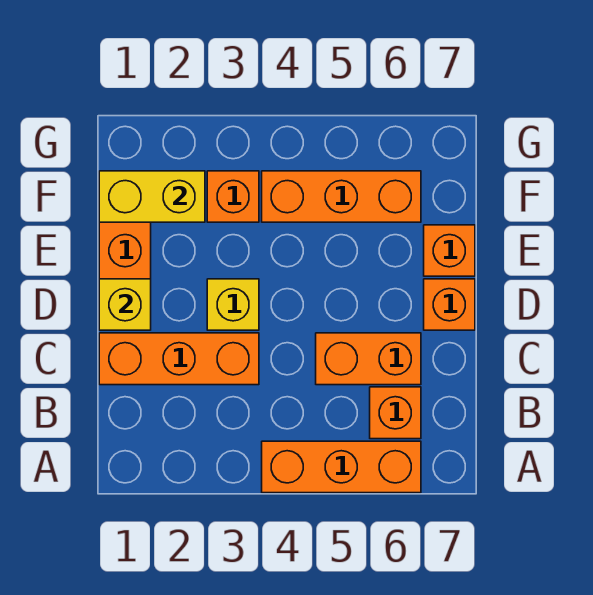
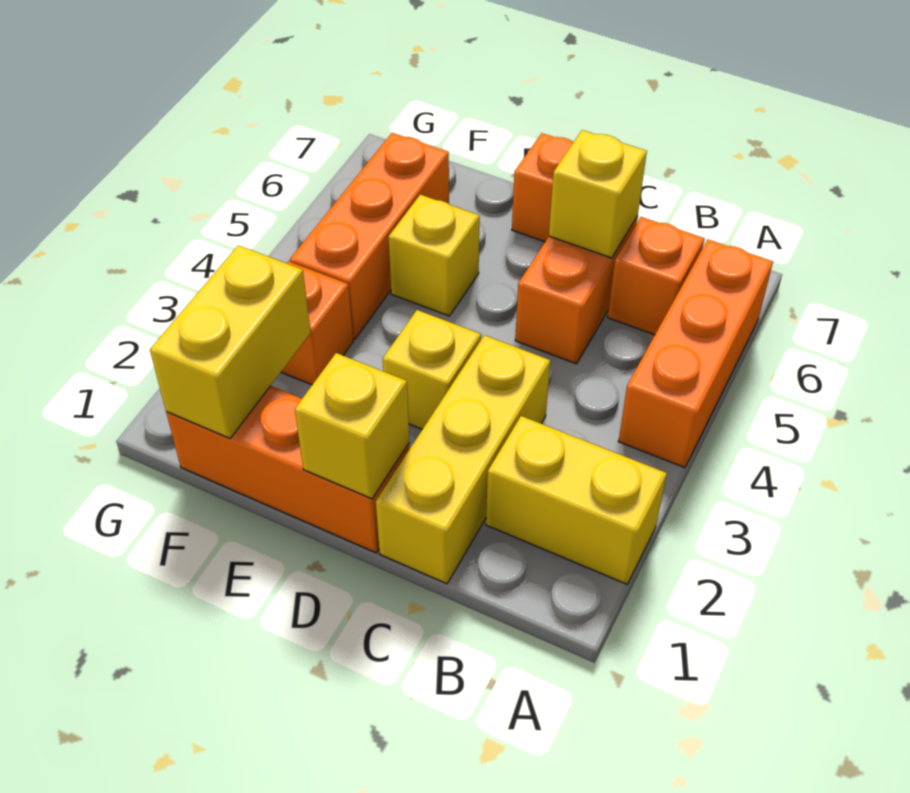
none -> yellow 1x2 brick [486,416,667,584]
orange 1x3 brick [99,333,259,385] -> yellow 1x3 brick [376,335,550,584]
none -> yellow 1x1 brick [549,130,647,258]
none -> yellow 1x1 brick [388,195,480,316]
orange 1x1 brick [424,225,475,276] -> none

